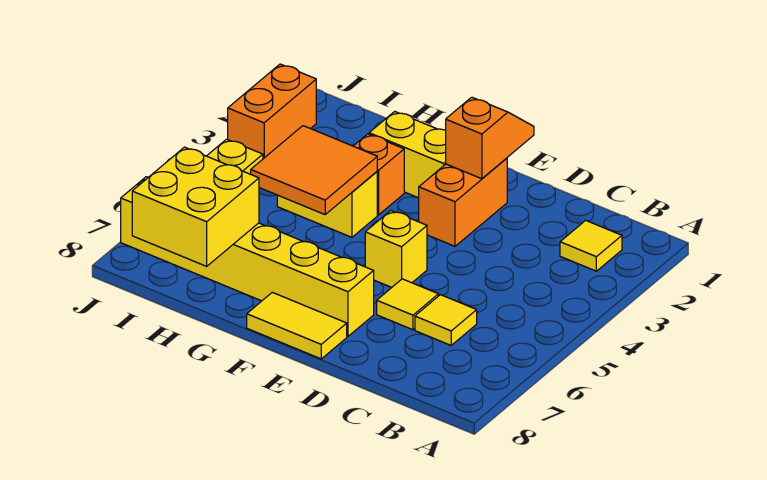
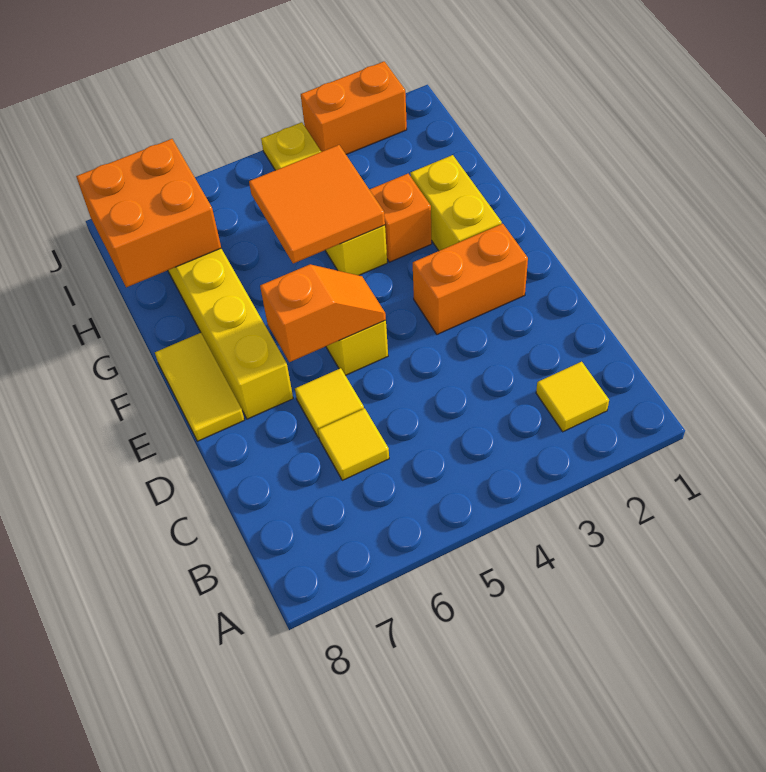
orange 1x2 slope [446,97,534,179] -> orange 1x2 slope moved to [260,264,386,362]
yellow 2x2 brick [132,147,259,266] -> orange 2x2 brick [76,139,221,287]

